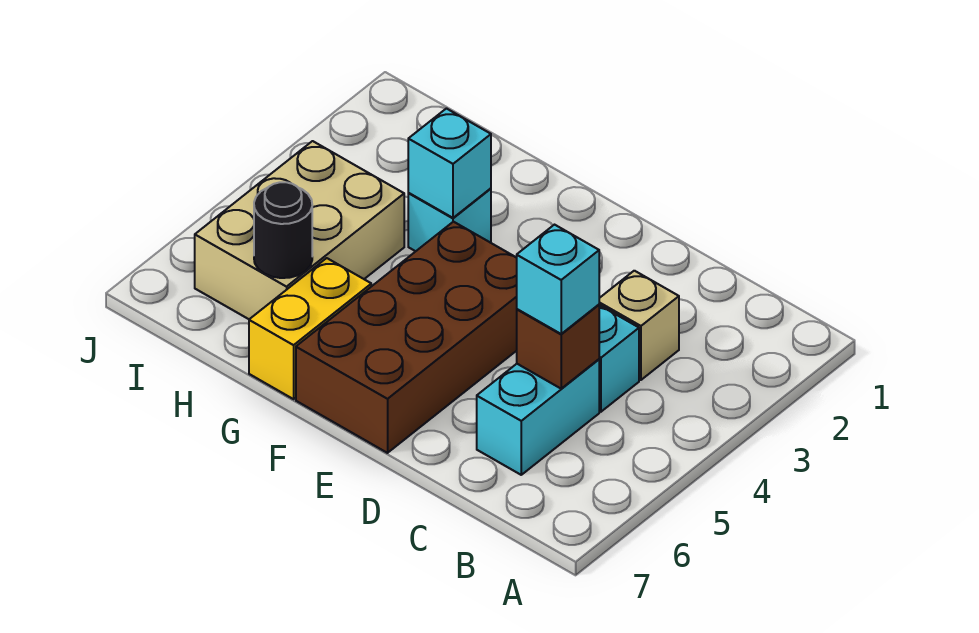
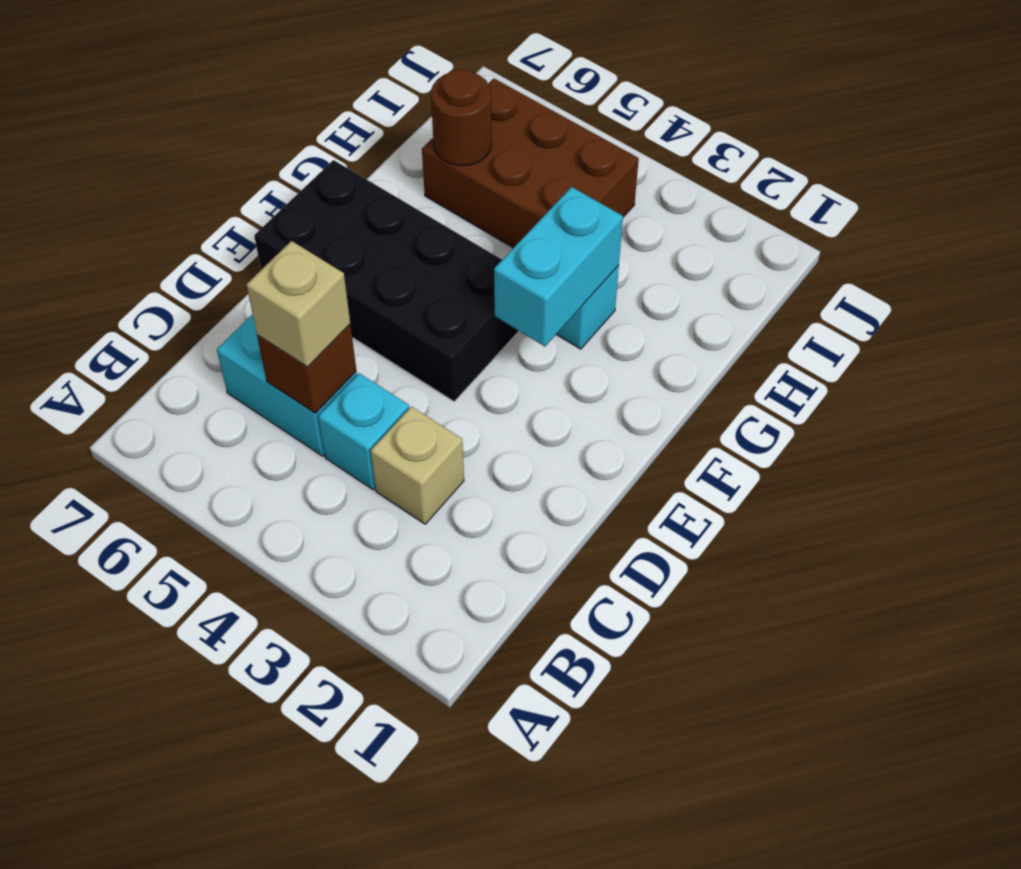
cyan 1x1 brick [517,225,599,334] -> tan 1x1 brick [247,241,350,367]
brown 2x4 brick [296,222,517,453] -> black 2x4 brick [254,160,519,401]
cyan 1x1 brick [408,109,491,218] -> cyan 1x2 brick [494,187,623,346]
yellow 1x2 brick [249,258,371,399] -> none
tan 2x3 brick [195,141,404,319] -> brown 2x3 brick [422,79,639,248]
black 1x1 round brick [254,182,312,278] -> brown 1x1 round brick [431,69,492,166]

